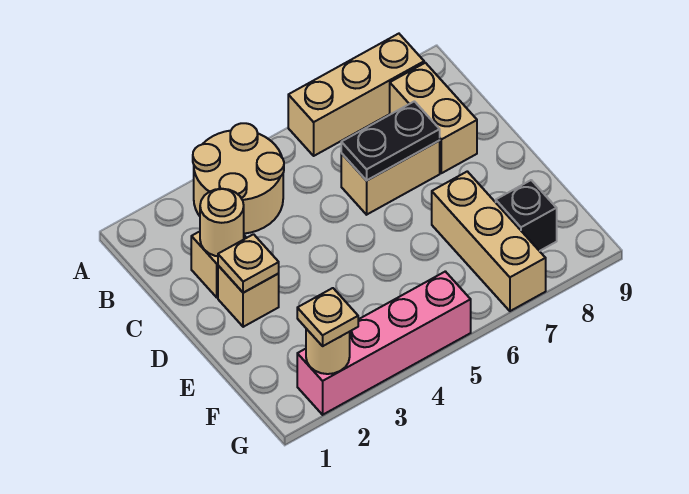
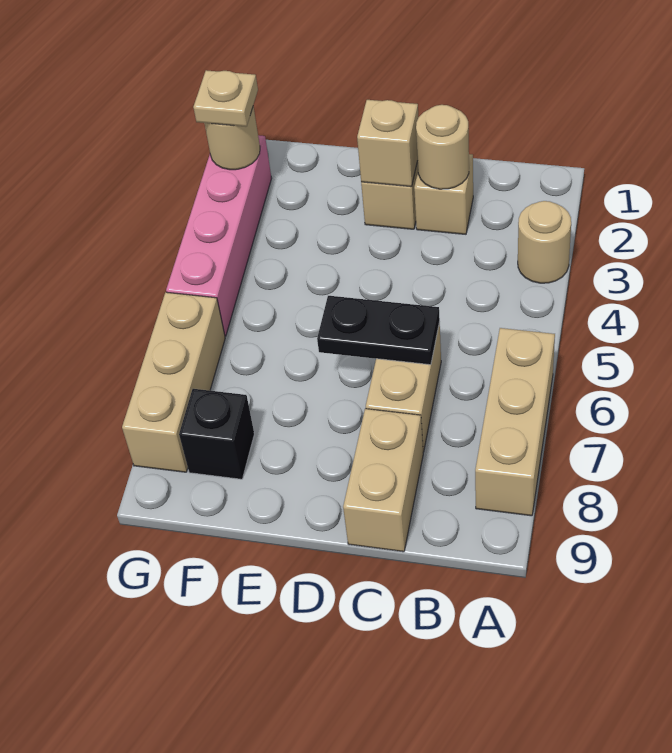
tan 2x2 round brick [193,123,284,234] -> tan 1x1 round brick [518,201,571,283]
tan 1x2 brick [390,63,477,173] -> tan 1x2 brick turned to [343,409,423,552]
black 1x2 plate [341,101,440,181] -> black 1x2 plate turned to [317,296,440,365]
tan 1x1 plate [218,234,279,293] -> tan 1x1 brick [357,100,419,187]
tan 1x3 brick [432,171,546,311] -> tan 1x3 brick turned to [122,292,225,472]

